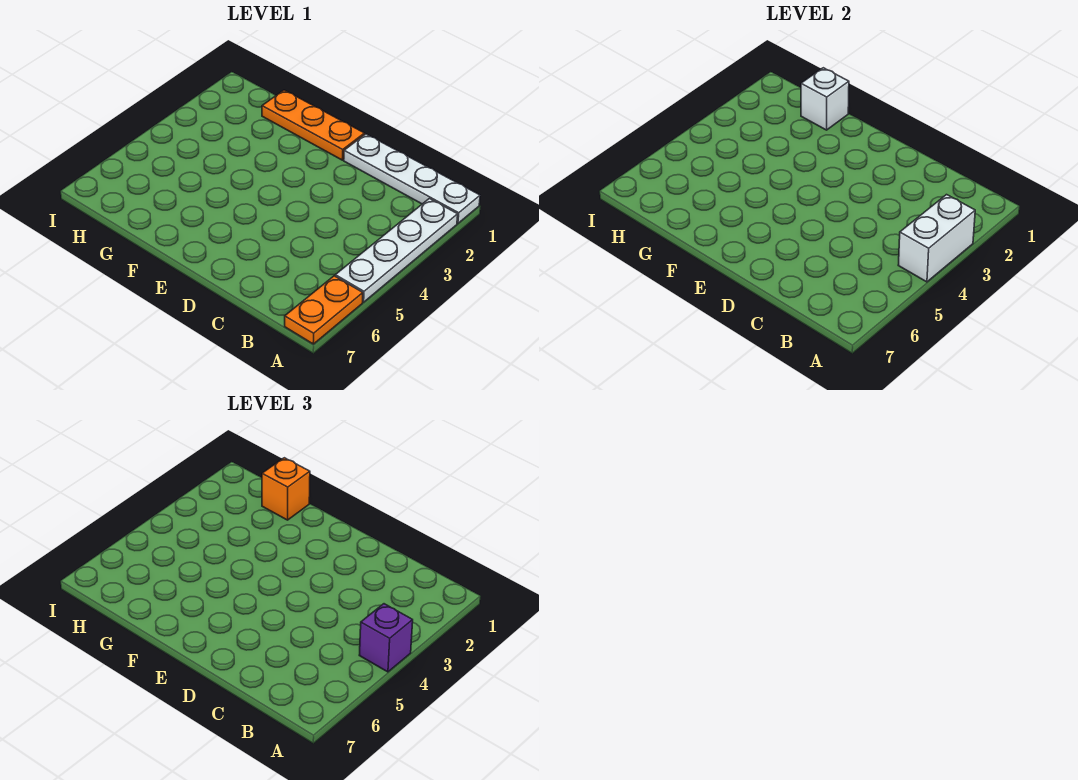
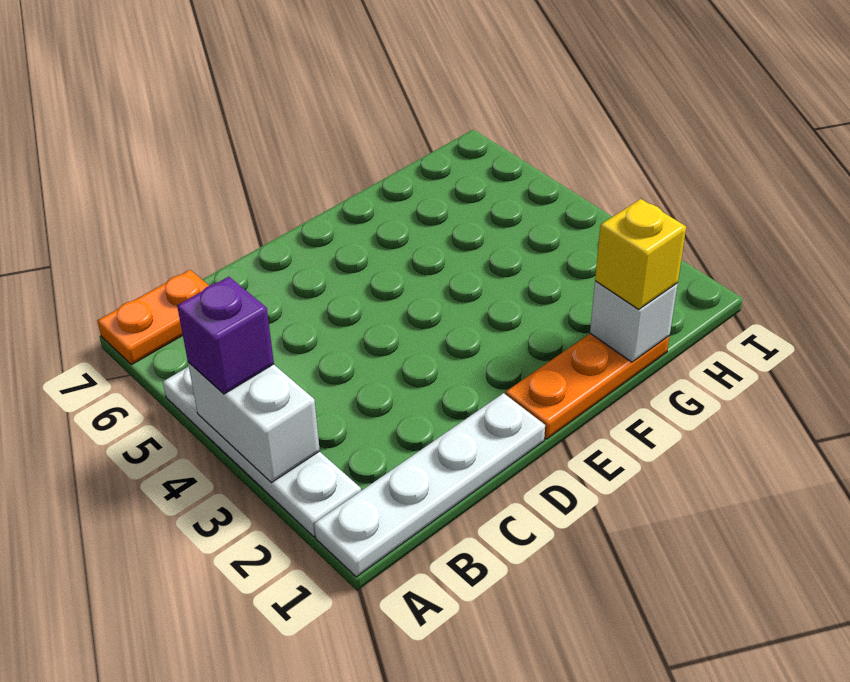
orange 1x2 plate [285,276,363,344] -> orange 1x2 plate turned to [97,270,209,365]
orange 1x1 brick [262,458,310,520] -> yellow 1x1 brick [595,199,686,309]

